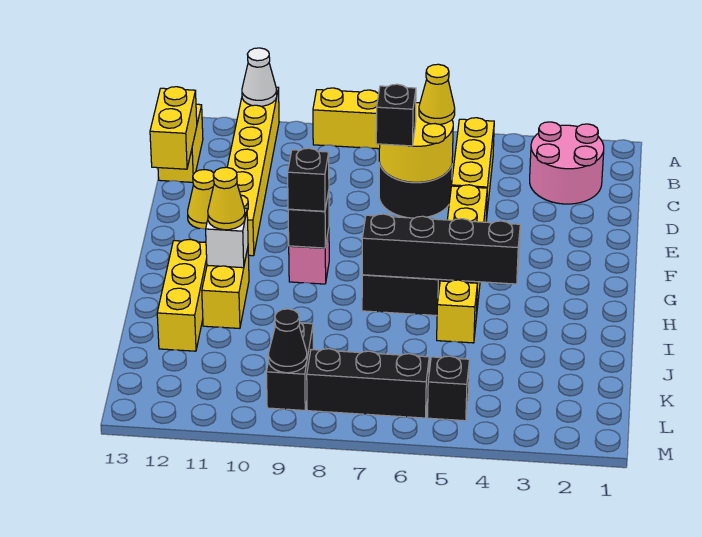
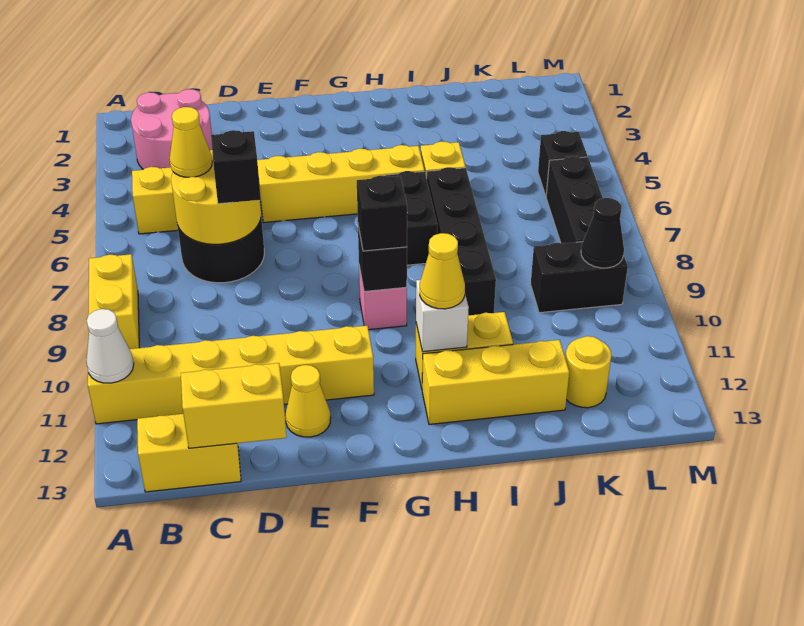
black 1x4 brick [362,214,520,284] -> black 1x4 brick moved to [427,167,496,315]
none -> yellow 1x1 round brick [565,336,611,408]

